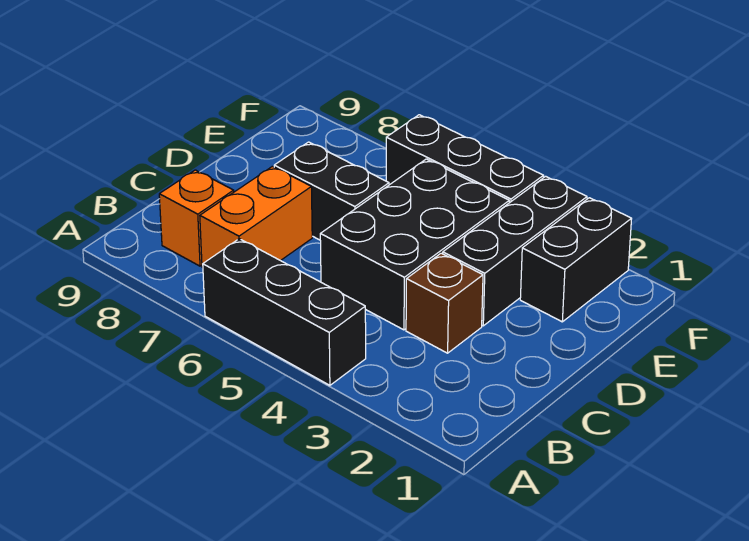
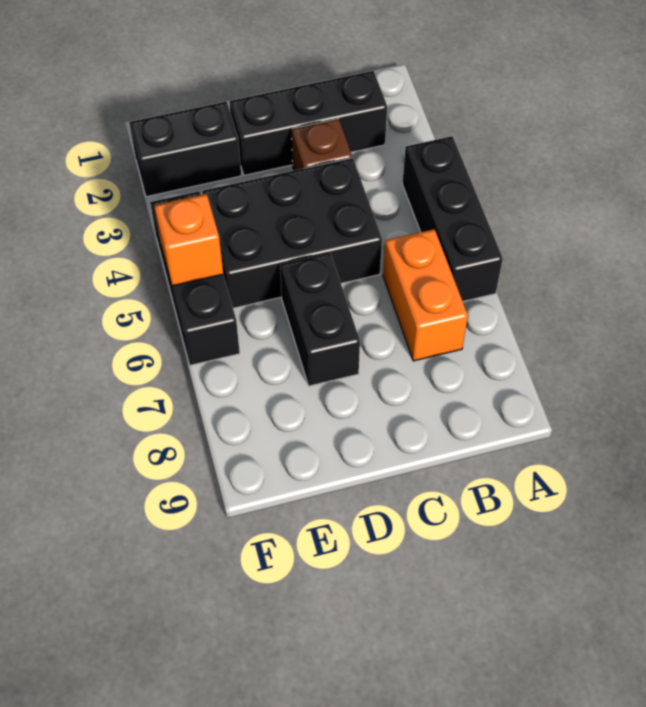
orange 1x2 brick [200,166,312,268] -> orange 1x2 brick turned to [383,229,468,361]
orange 1x1 brick [159,170,234,266] -> orange 1x1 brick moved to [154,194,223,286]
black 1x3 brick [443,176,587,326] -> black 1x3 brick moved to [229,71,387,175]

